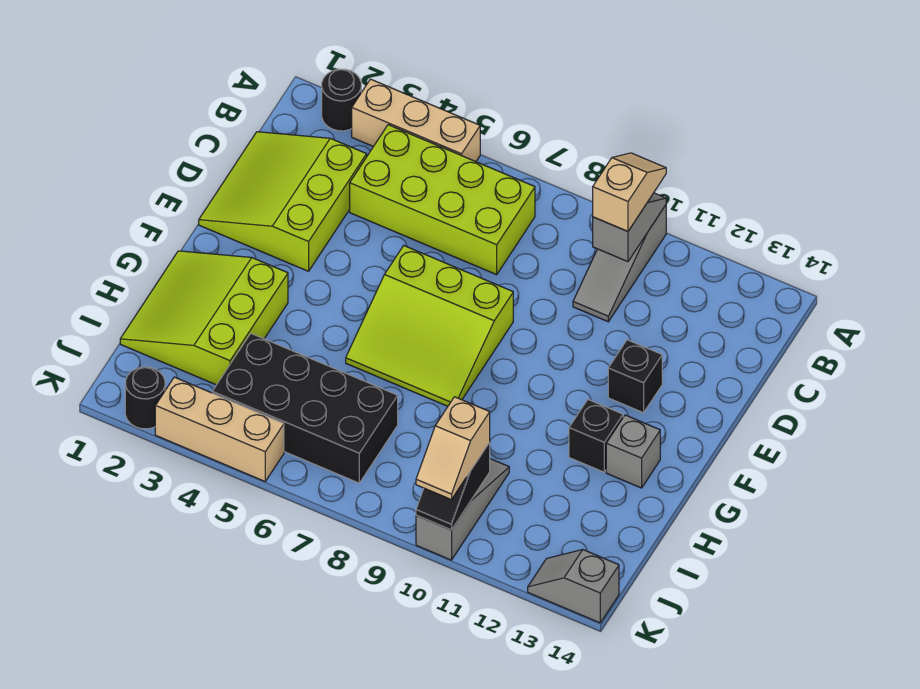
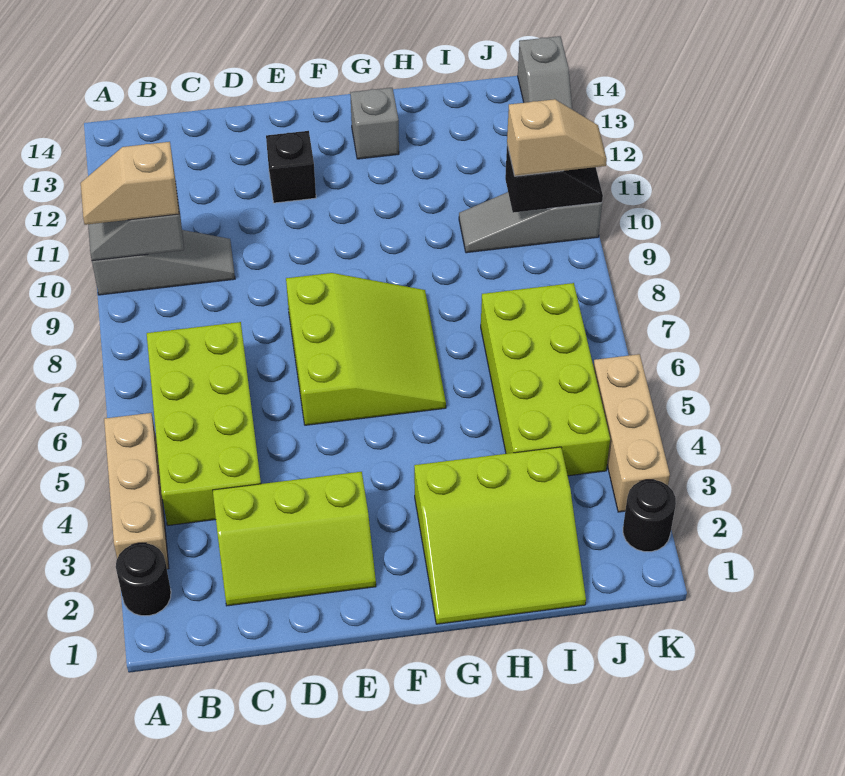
lime 3x3 slope [199,132,367,271] -> lime 2x3 slope [213,472,376,606]
black 1x1 brick [569,400,623,472] -> none
black 2x4 brick [212,334,398,483] -> lime 2x4 brick [481,283,610,476]

